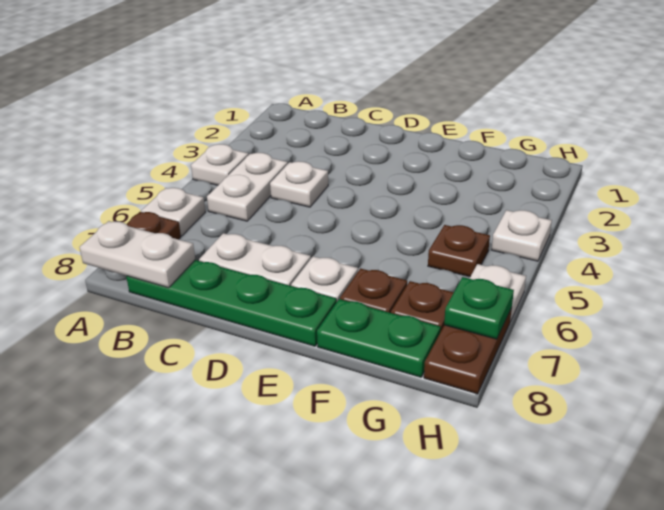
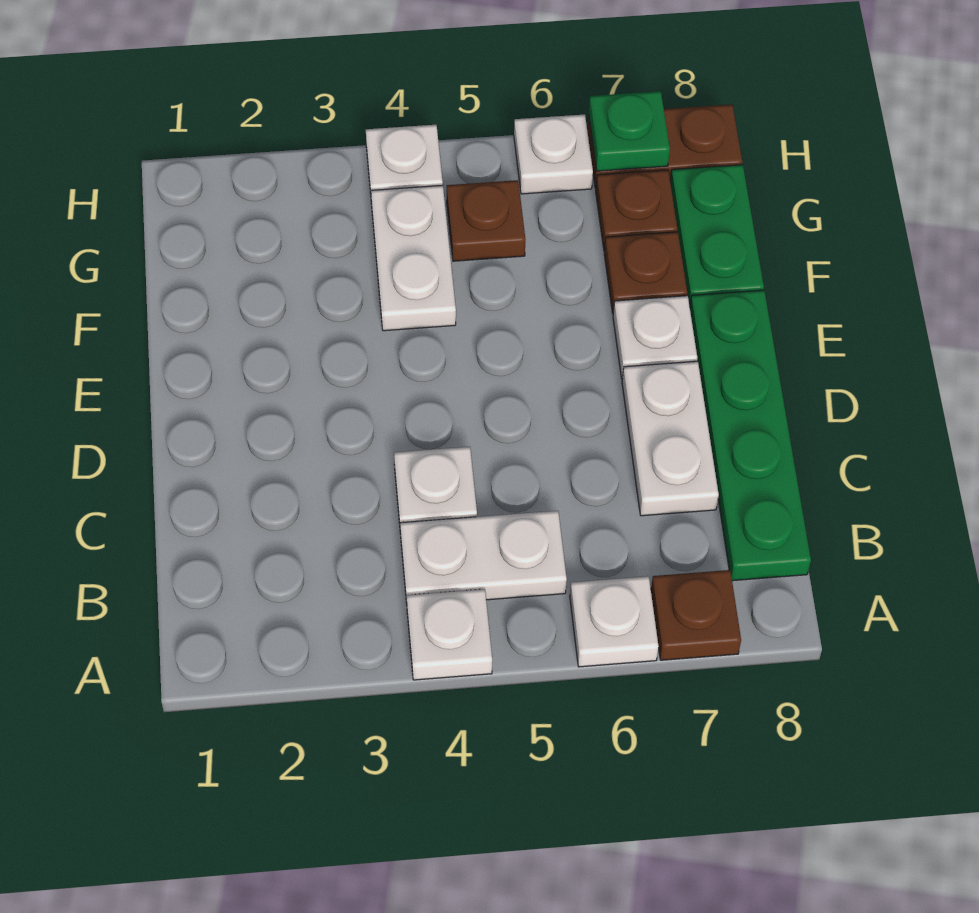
white 1x2 plate [79,221,195,288] -> white 1x2 plate moved to [371,185,456,331]

